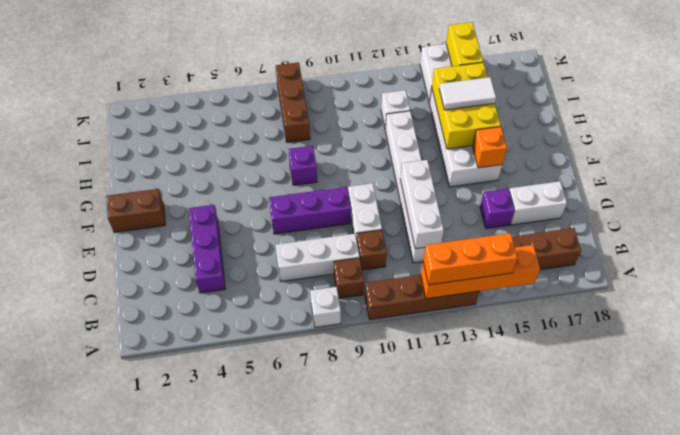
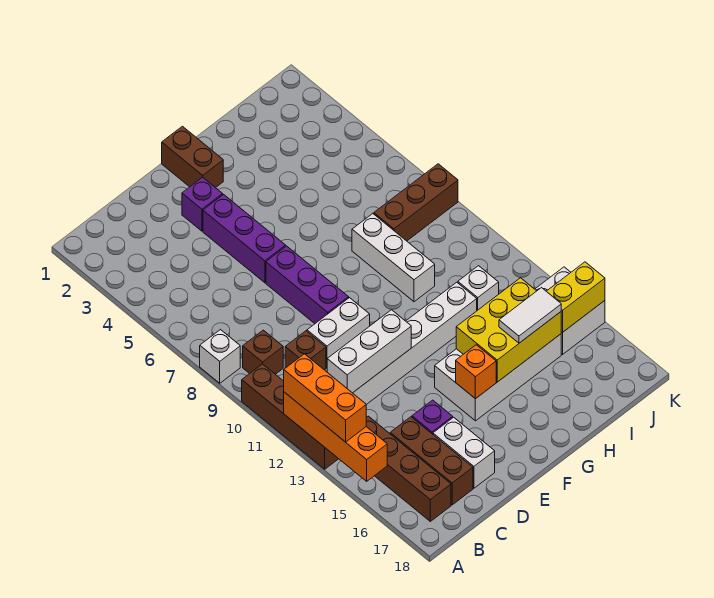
purple 1x3 brick [189,205,225,293] -> purple 1x3 brick turned to [203,195,286,283]
white 1x3 brick [276,234,360,281] -> white 1x3 brick moved to [352,214,435,302]
none -> brown 1x3 brick [390,417,473,505]
purple 1x1 brick [289,146,317,185] -> purple 1x1 brick moved to [182,177,223,231]
white 1x2 tile [439,77,496,110] -> white 1x2 tile turned to [499,288,561,343]

